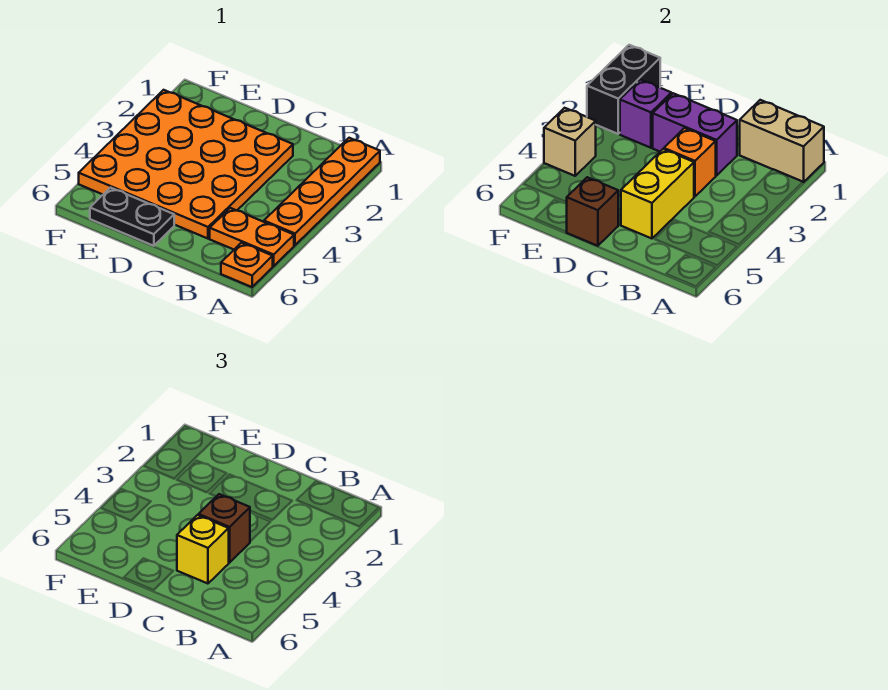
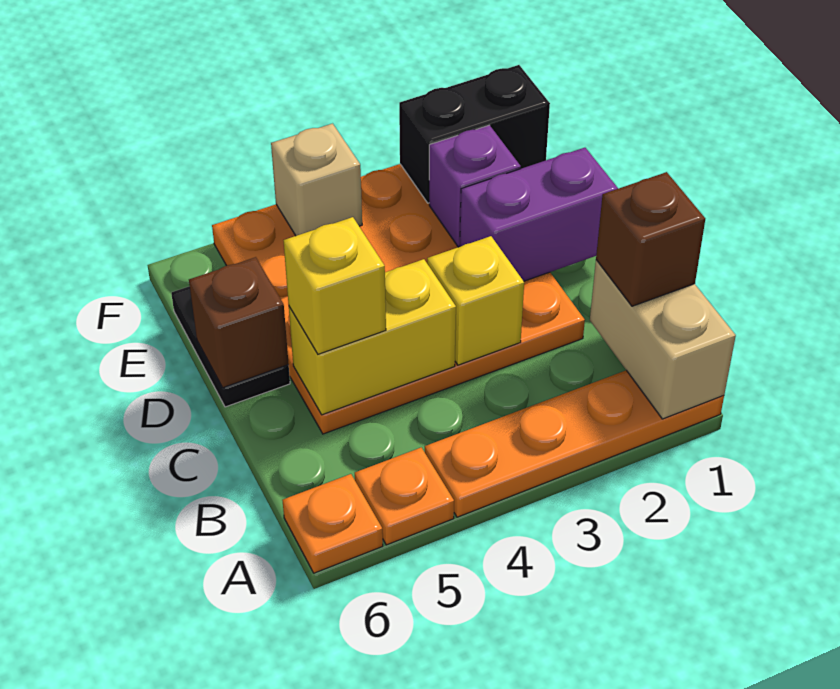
orange 1x2 plate [210,208,294,266] -> orange 1x1 plate [355,448,454,545]
purple 1x2 brick [653,93,737,176] -> purple 1x2 brick turned to [460,148,618,281]
orange 1x1 brick [664,128,716,197] -> yellow 1x1 brick [427,236,524,365]
brown 1x1 brick [198,494,250,563] -> brown 1x1 brick moved to [596,172,705,306]

